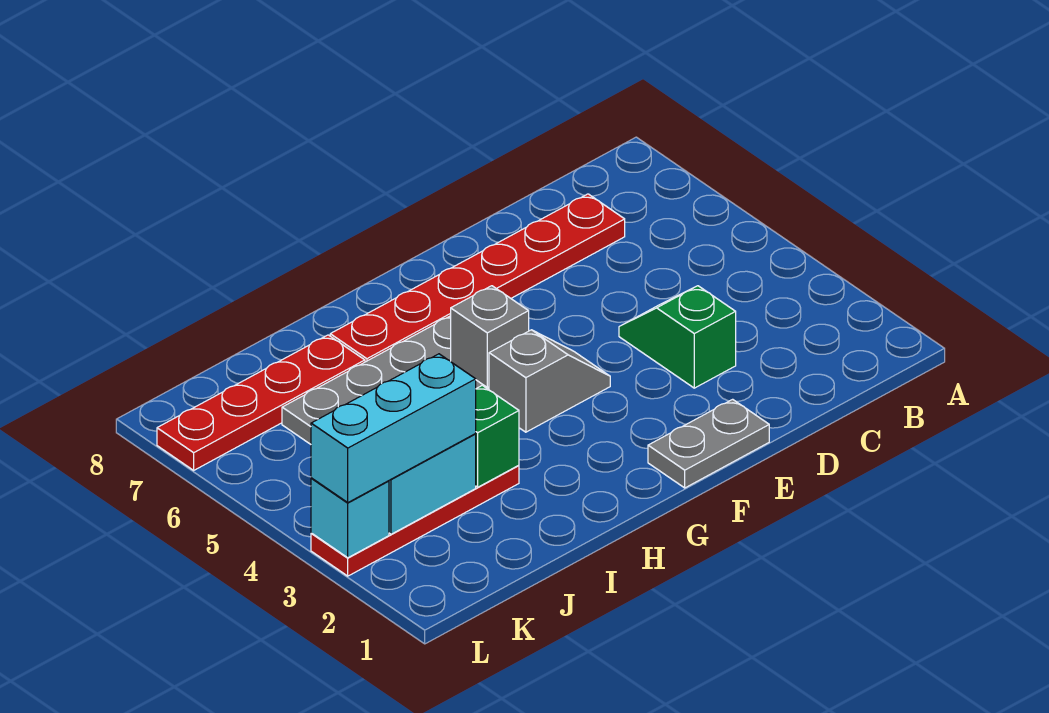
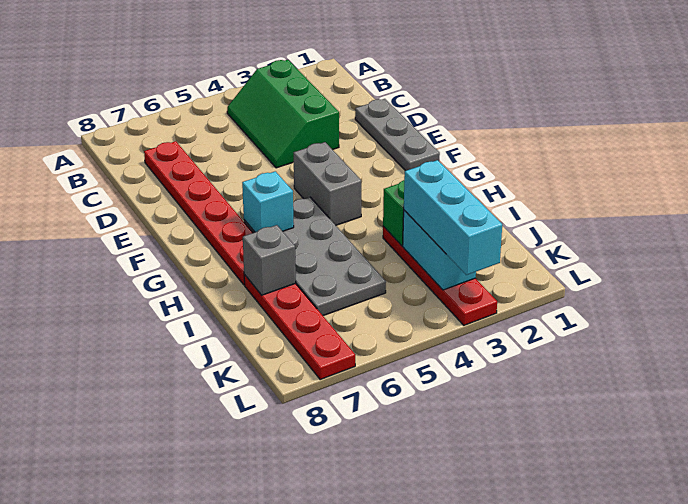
green 1x2 slope [619,286,736,388] -> green 2x3 slope [227,60,339,168]
grey 1x2 plate [648,399,769,488] -> grey 1x3 plate [355,99,440,171]
grey 1x2 slope [489,330,610,432] -> grey 1x2 brick [294,142,361,225]
grey 1x1 brick [451,286,529,387] -> grey 1x1 brick moved to [243,225,296,295]
cyan 1x1 brick [311,478,389,558] -> cyan 1x1 brick moved to [242,171,294,232]

